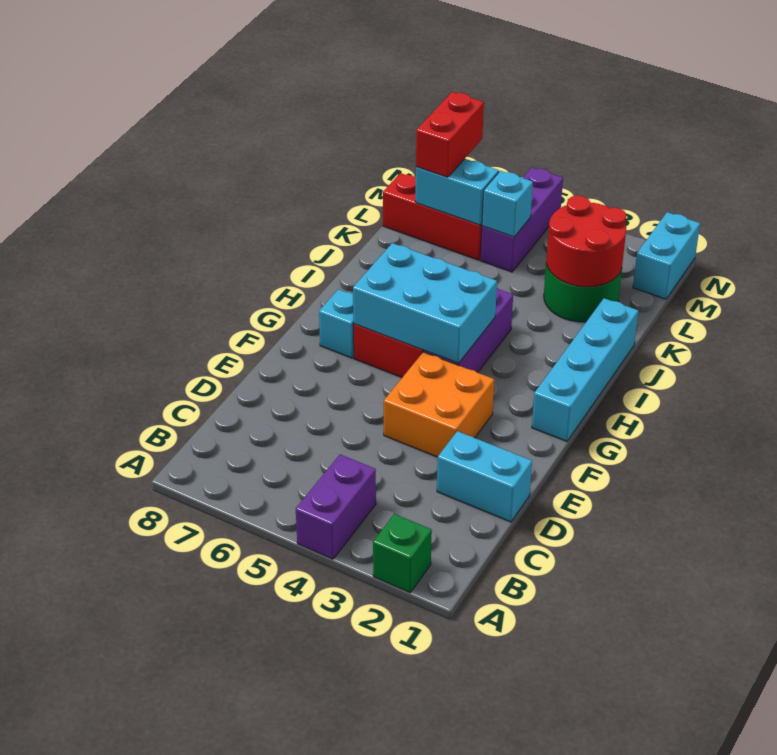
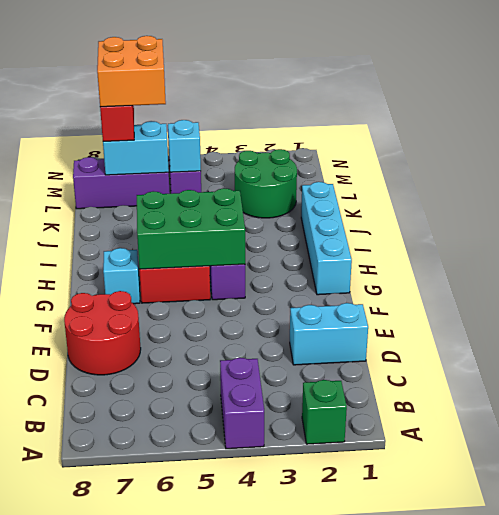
orange 2x2 brick [384,352,494,457] -> orange 2x2 brick moved to [97,36,166,107]
cyan 2x3 brick [353,243,497,363] -> green 2x3 brick [137,188,245,269]
red 2x2 round brick [546,196,626,287] -> red 2x2 round brick moved to [64,291,141,375]
red 1x3 brick [383,173,482,260] -> purple 1x3 brick [73,157,170,209]
cyan 1x2 brick [633,212,700,299] -> none

